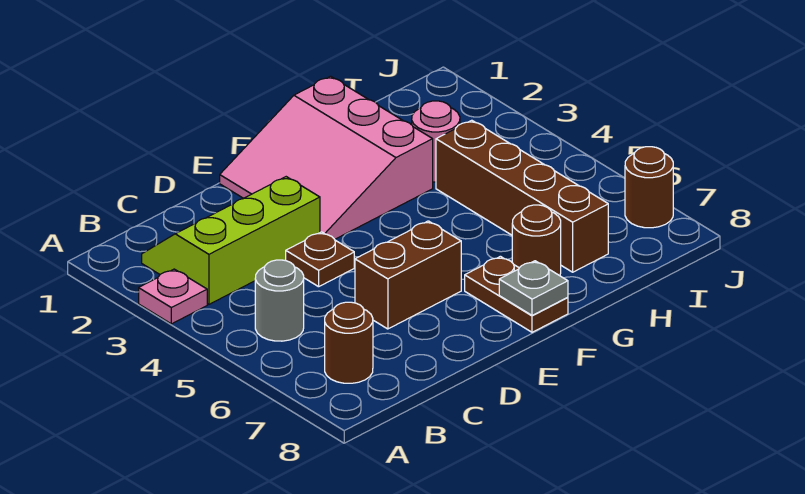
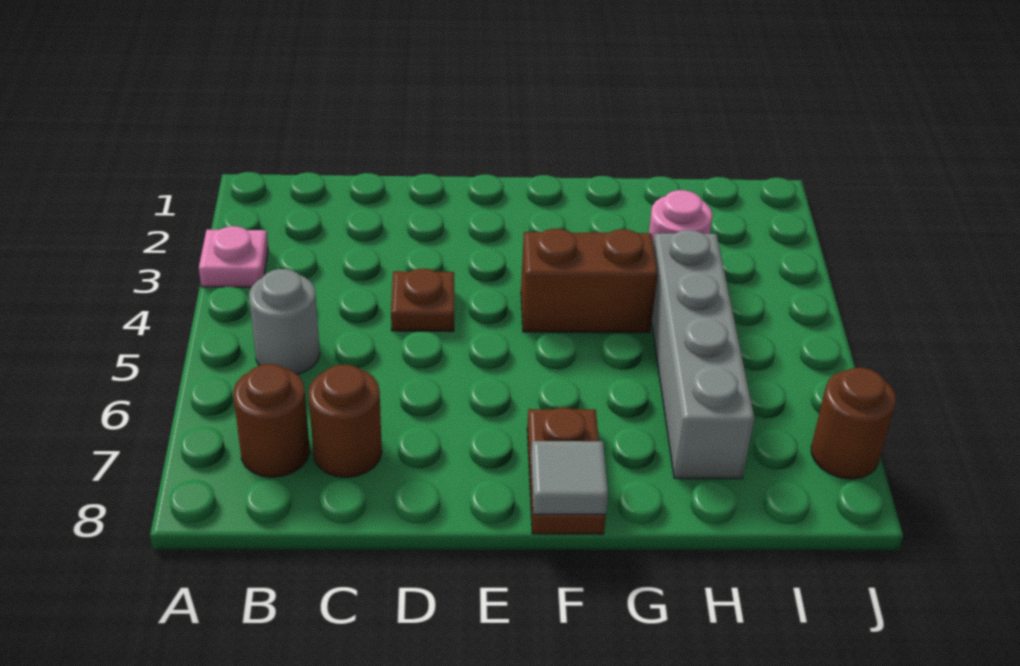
lime 2x3 slope [142,177,320,304] -> none
brown 1x2 brick [355,221,461,329] -> brown 1x2 brick moved to [521,229,658,333]
pink 3x3 slope [220,76,433,239] -> none
grey 1x1 plate [499,261,568,315] -> grey 1x1 tile [531,441,608,514]
brown 1x1 round brick [512,205,561,276] -> brown 1x1 round brick moved to [308,365,382,478]
brown 1x4 brick [436,120,608,272] -> grey 1x4 brick [652,230,755,479]

